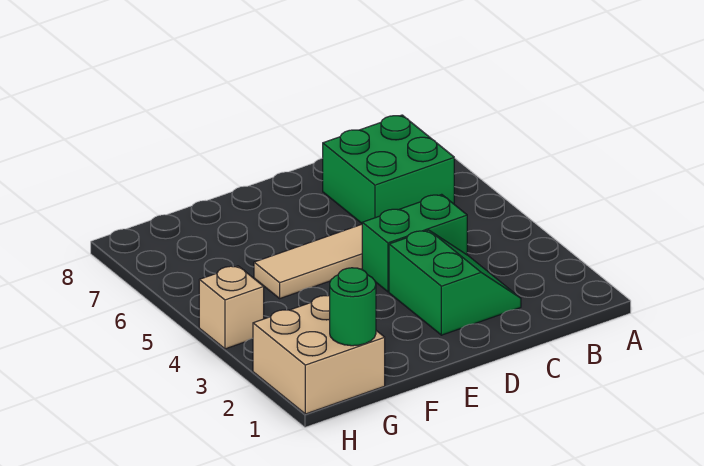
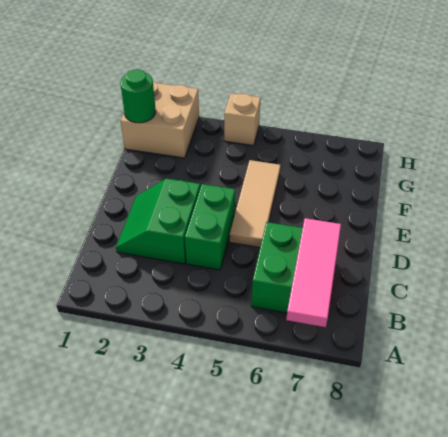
none -> pink 1x3 tile [286,218,341,327]
green 2x2 slope [389,230,521,335] -> green 2x2 slope turned to [116,178,200,264]

